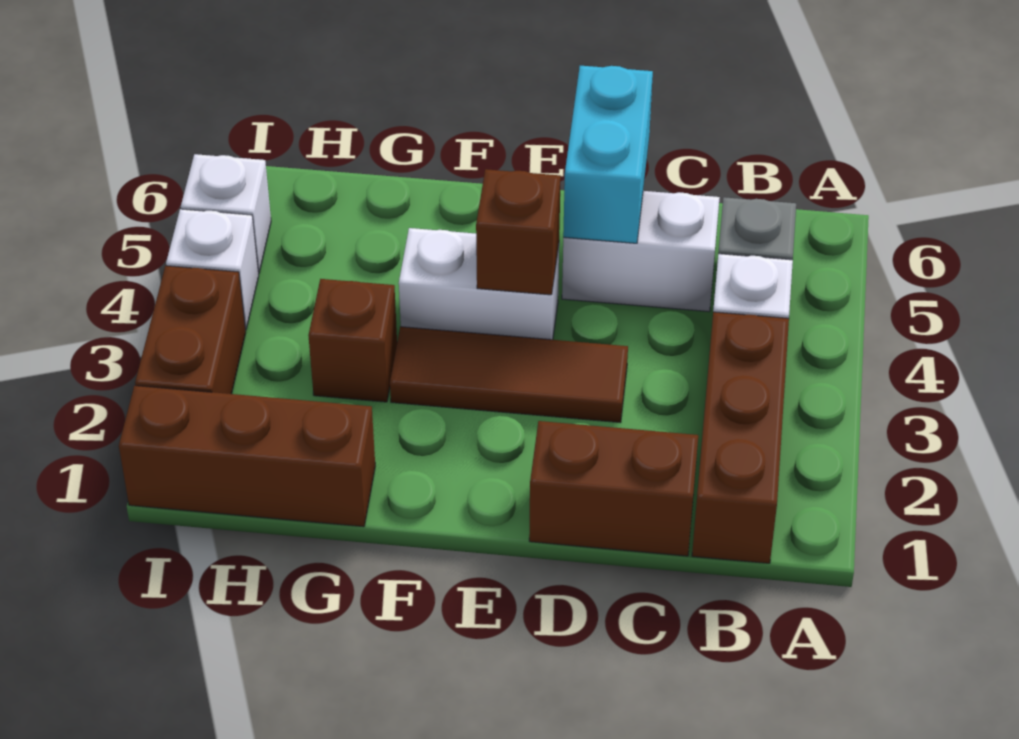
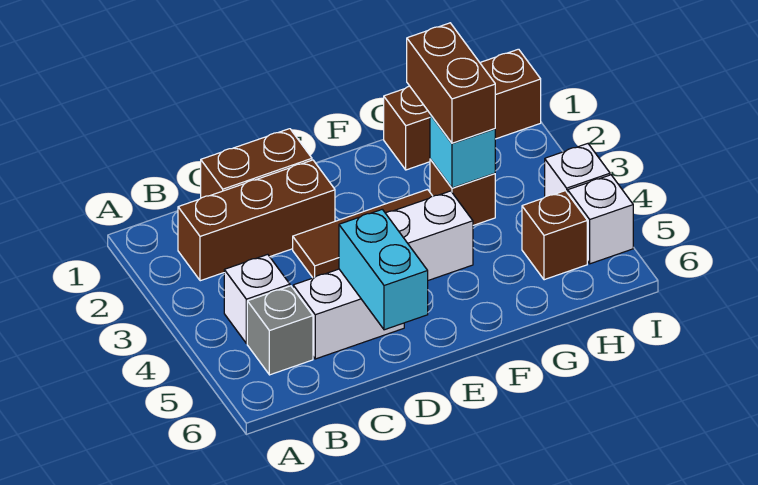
brown 1x3 brick [692,312,789,563] -> brown 1x3 brick turned to [178,160,335,281]
brown 1x1 brick [476,169,561,295] -> brown 1x1 brick moved to [522,191,587,280]
none -> cyan 1x1 brick [430,114,495,188]
brown 1x2 brick [135,266,246,394] -> brown 1x2 brick moved to [407,23,495,143]

